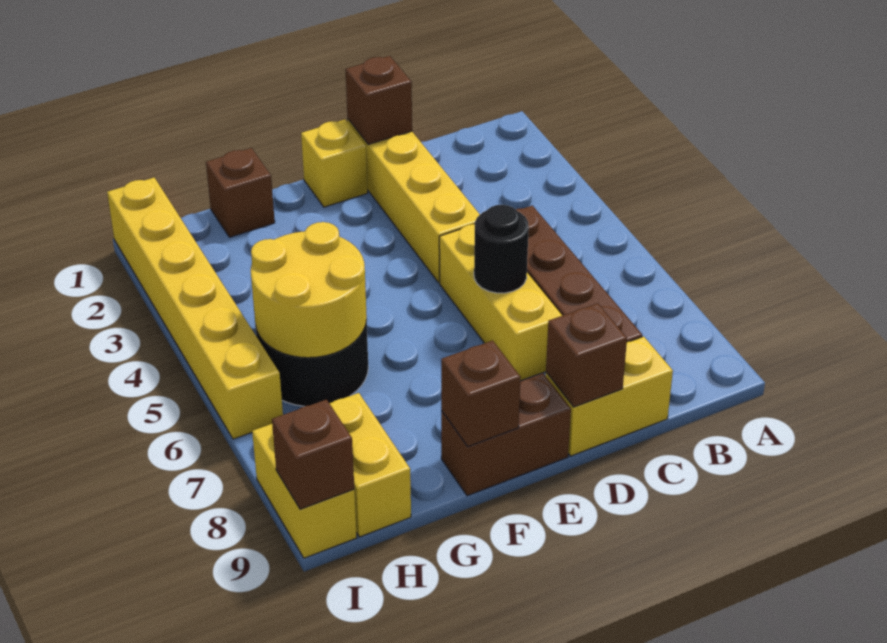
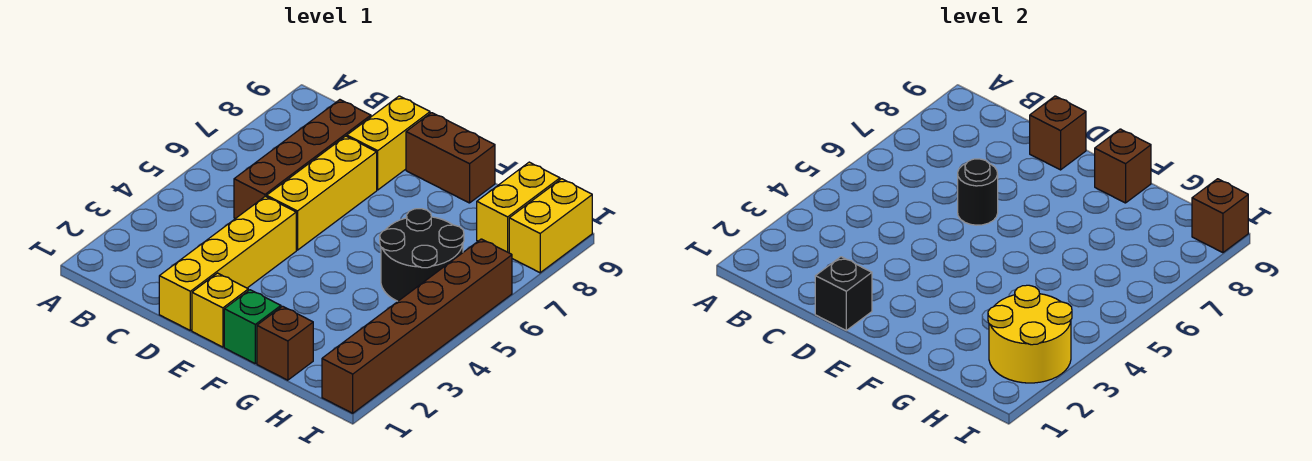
yellow 1x2 brick [546,336,673,456] -> yellow 1x2 brick turned to [347,96,430,190]
brown 1x1 brick [345,56,412,145] -> black 1x1 brick [815,257,872,330]
none -> green 1x1 brick [224,290,281,363]
yellow 2x2 round brick [251,222,367,358] -> yellow 2x2 round brick moved to [988,285,1072,383]
yellow 1x6 brick [107,178,283,439] -> brown 1x6 brick [322,239,512,413]

